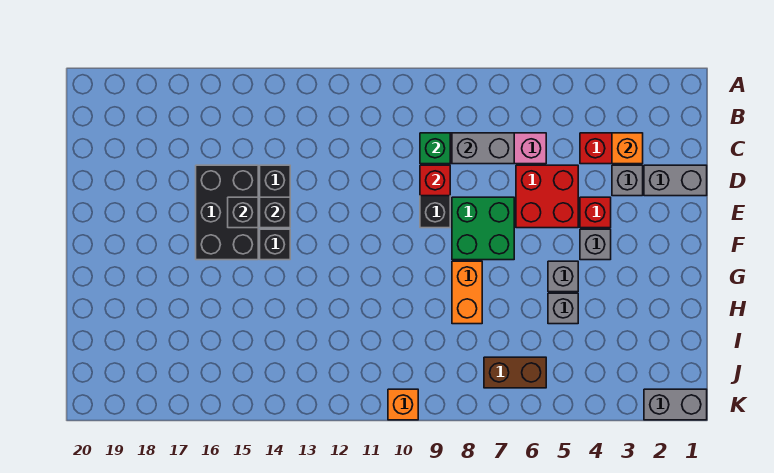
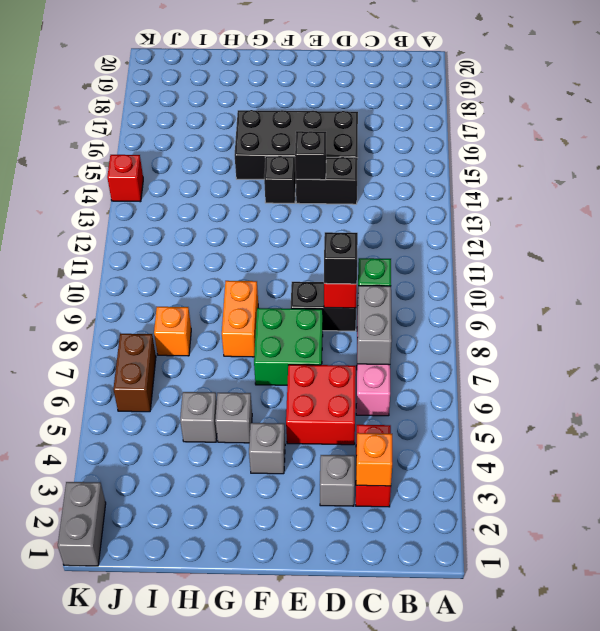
grey 1x2 brick [644,165,707,196] -> none
black 2x3 brick [196,165,258,260] -> black 2x4 brick [235,110,358,179]
red 1x1 brick [580,197,611,228] -> red 1x1 brick moved to [107,155,143,202]
black 1x1 brick [228,197,258,228] -> black 1x1 brick moved to [324,232,358,284]
orange 1x2 brick [452,261,482,324] -> orange 1x2 brick turned to [222,281,258,357]
orange 1x1 brick [388,389,418,420] -> orange 1x1 brick moved to [154,307,191,356]

